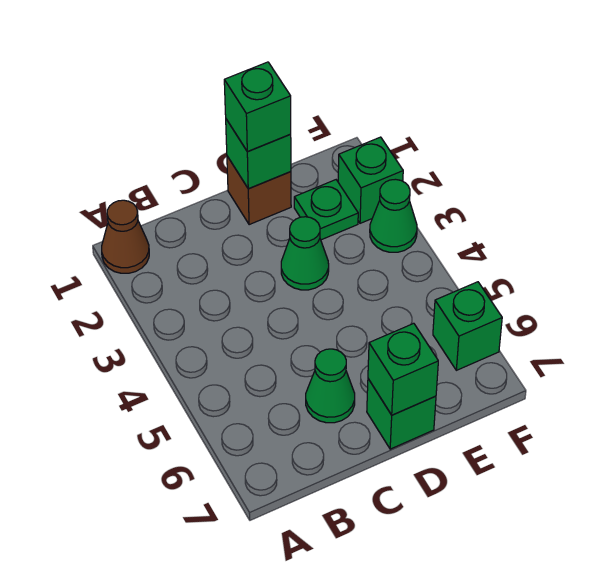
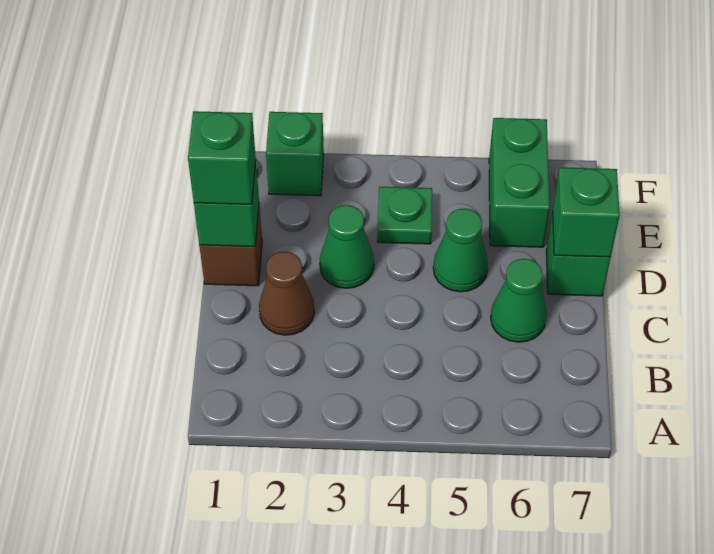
brown 1x1 cone [102,200,149,273] -> brown 1x1 cone moved to [259,252,314,335]
green 1x1 plate [294,180,358,240] -> green 1x1 plate moved to [377,187,432,244]
green 1x1 cone [370,179,417,252] -> green 1x1 cone moved to [433,209,488,292]
green 1x1 brick [433,282,502,370] -> green 1x2 brick [489,118,550,247]

